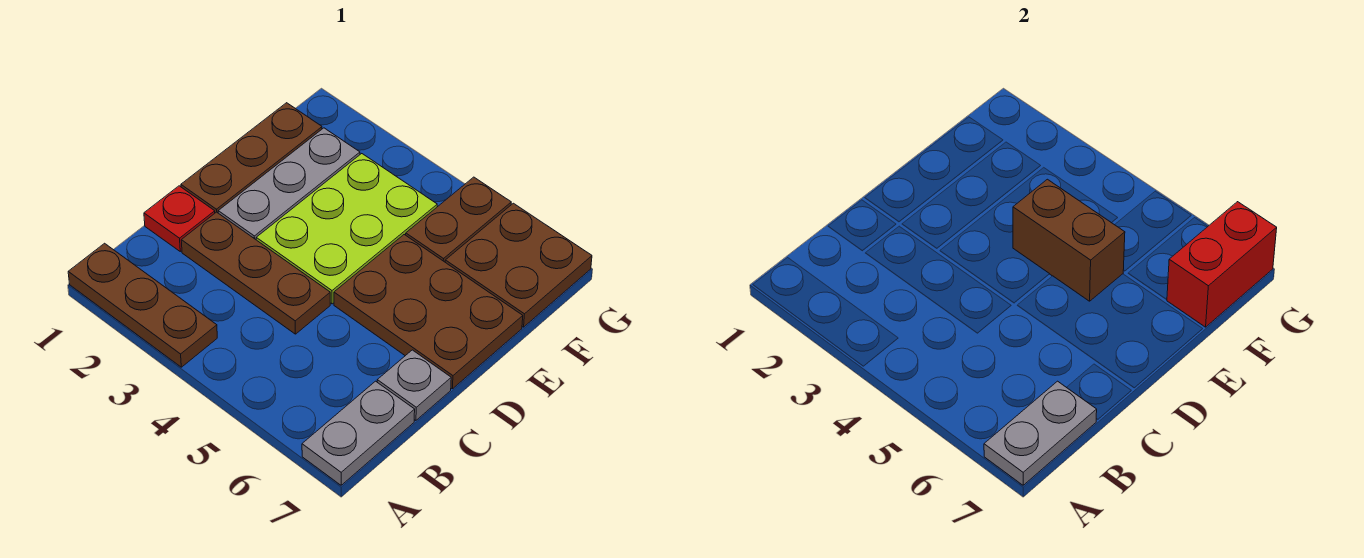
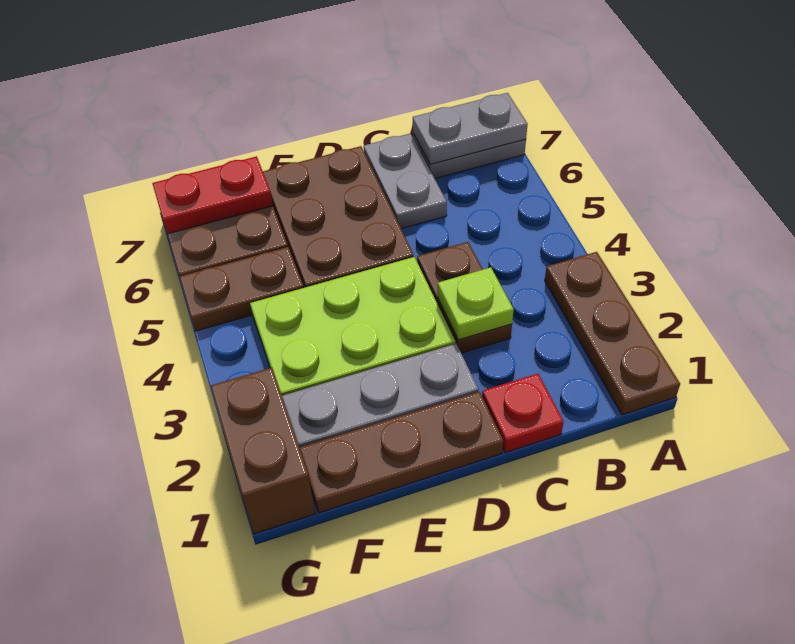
brown 1x3 plate [181,212,330,334] -> brown 1x2 plate [417,242,512,353]
none -> lime 1x1 plate [438,267,514,340]
grey 1x1 plate [377,350,451,420] -> grey 1x2 plate [364,134,447,229]
brown 1x2 brick [1013,179,1125,301] -> brown 1x2 brick moved to [211,368,316,534]
red 1x2 brick [1167,202,1277,327] -> red 1x2 plate [152,156,273,234]

